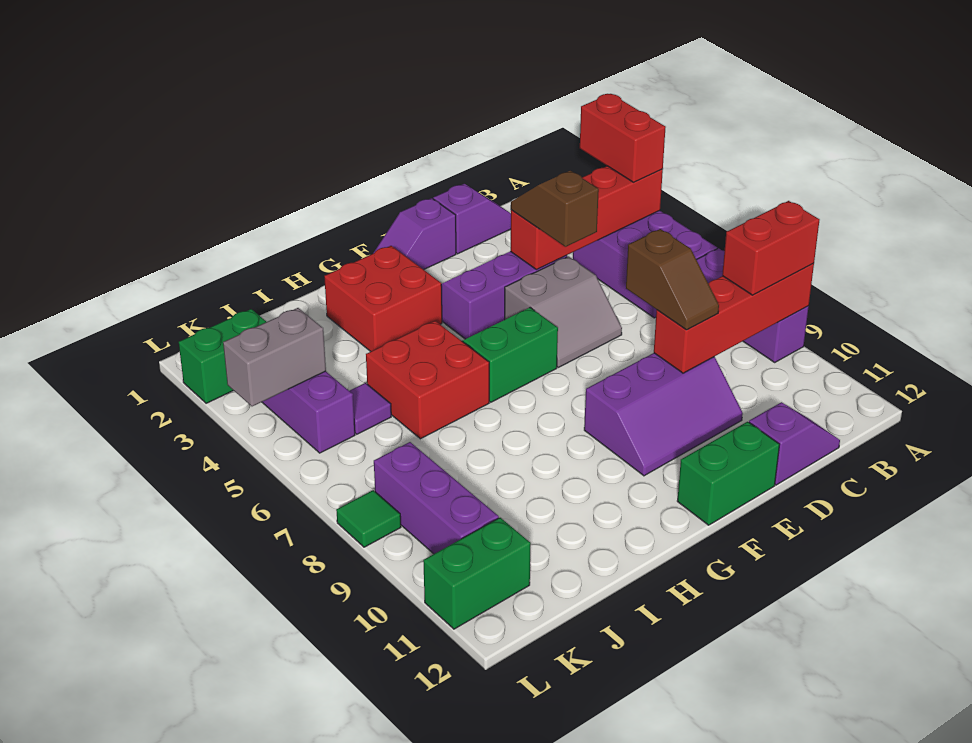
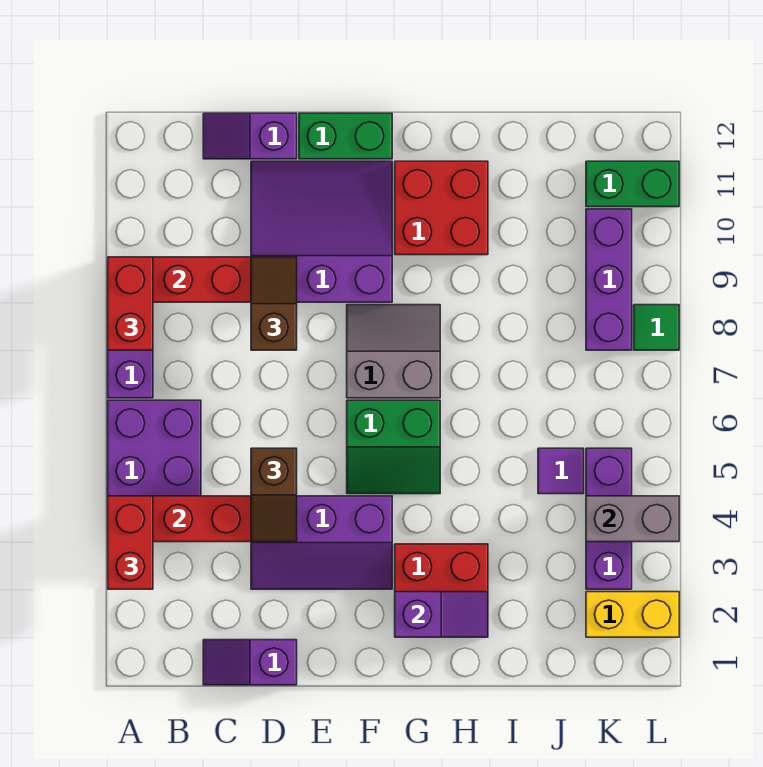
red 1x2 brick [722,201,819,295] -> red 1x2 brick turned to [108,257,153,350]
grey 2x2 slope [505,256,622,367] -> grey 2x2 slope moved to [347,305,440,398]
purple 2x3 slope [584,353,743,476] -> purple 3x3 slope [251,161,392,302]
purple 1x2 slope [374,198,456,270] -> purple 1x2 slope moved to [395,592,488,637]
red 2x2 brick [366,321,489,439] -> red 2x2 brick moved to [395,161,488,255]
green 1x2 brick [179,309,266,403] -> yellow 1x2 brick [586,592,679,637]

